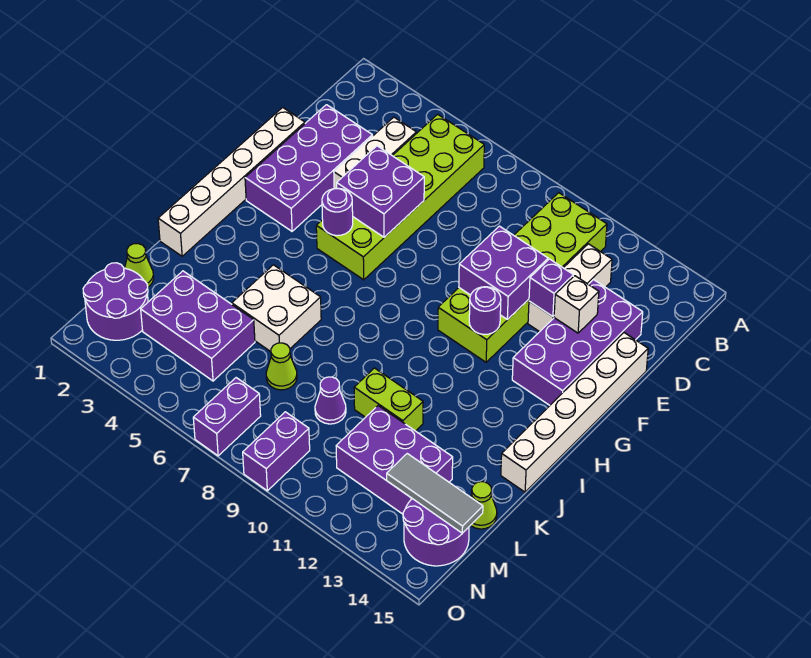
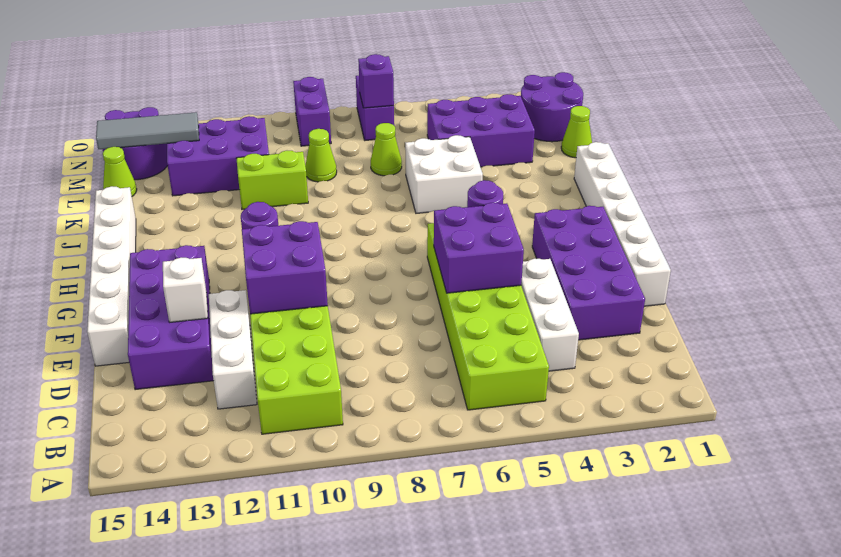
purple 1x1 brick [529,259,573,317] -> purple 1x1 brick moved to [358,54,394,108]
purple 1x1 cone [315,377,346,424] -> lime 1x1 cone [305,129,337,182]

